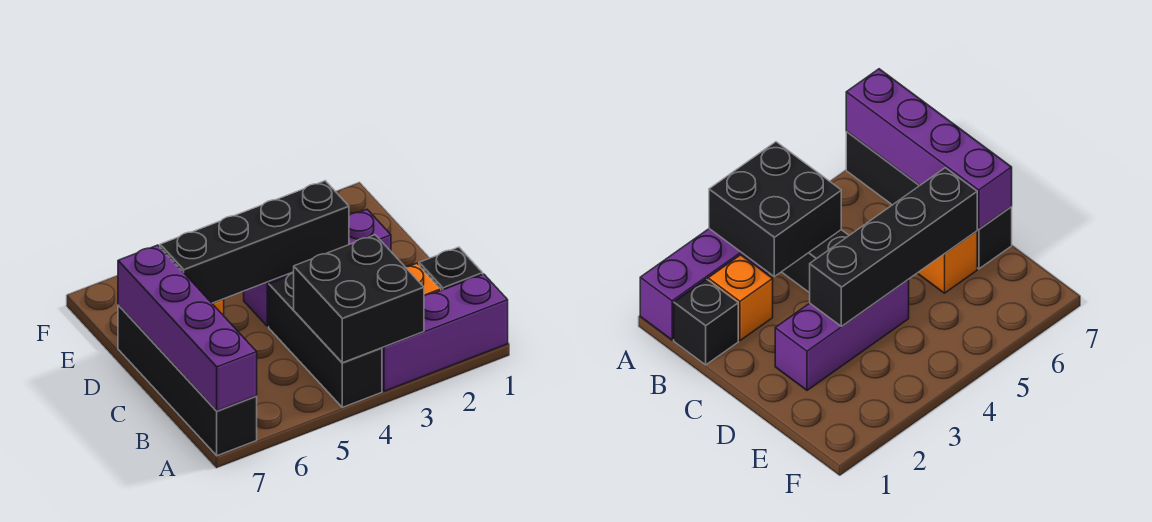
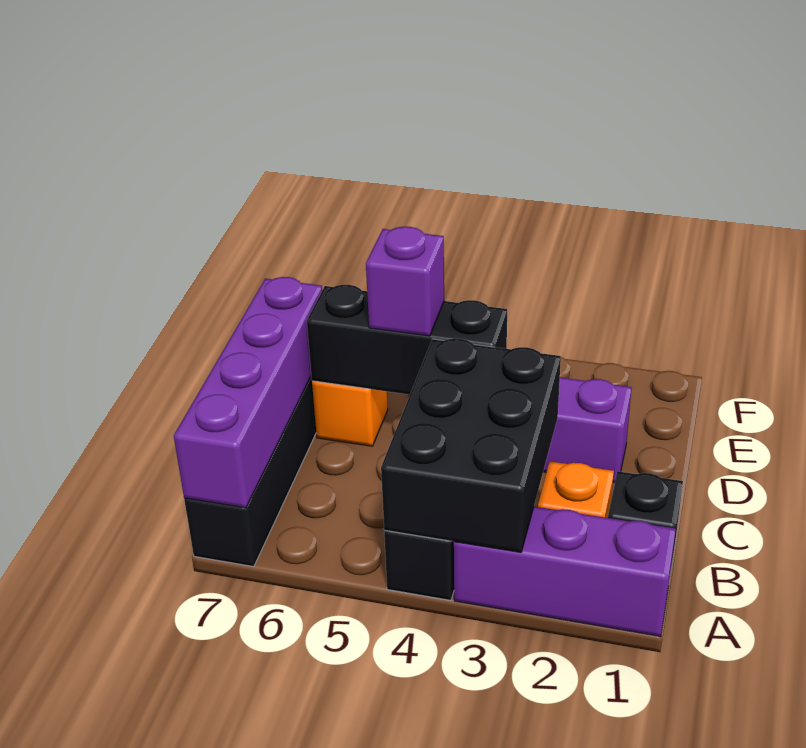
black 2x2 brick [293,235,424,363] -> black 2x3 brick [381,338,561,552]
black 1x4 brick [160,181,349,303] -> black 1x3 brick [307,285,507,395]
none -> purple 1x1 brick [366,227,444,336]

